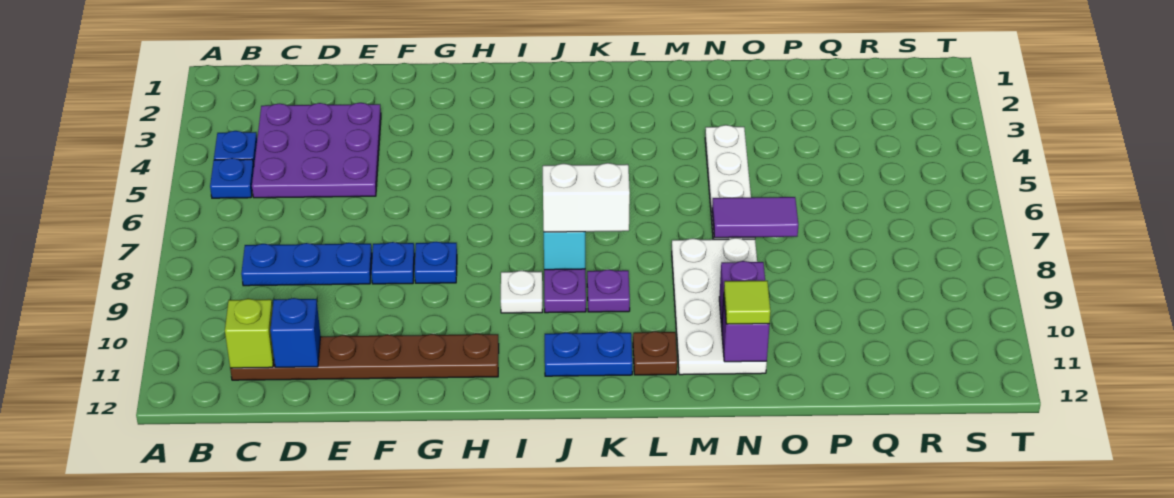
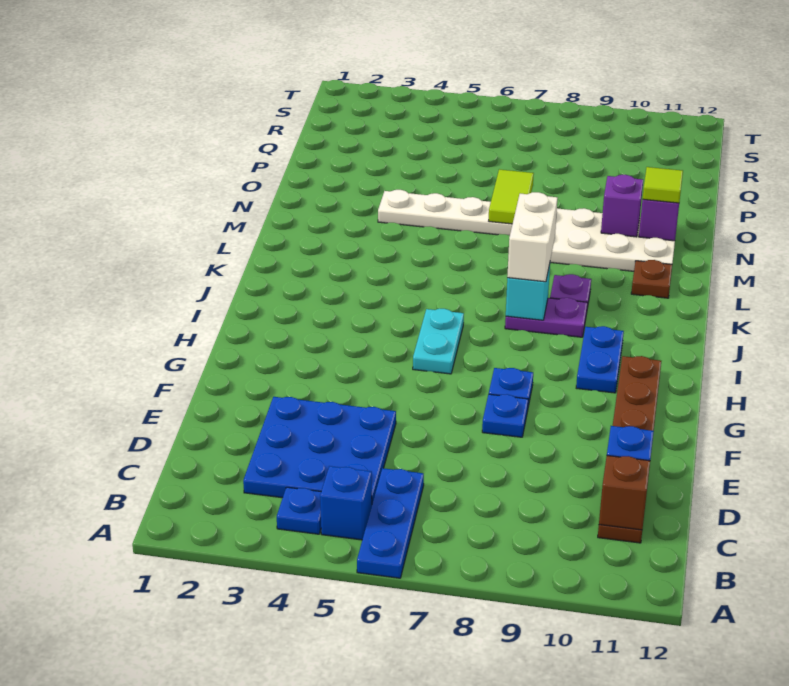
blue 1x1 plate [210,158,254,198] -> blue 1x1 brick [320,466,372,540]
purple 3x3 plate [252,103,381,198] -> blue 3x3 plate [243,397,396,503]
blue 1x3 plate [241,243,372,286] -> blue 1x3 plate moved to [357,468,424,578]
lime 1x1 brick [225,298,274,368] -> brown 1x1 brick [599,456,650,530]
none -> cyan 1x2 plate [413,309,464,374]
white 1x1 plate [501,271,542,313] -> none
blue 1x2 plate [545,332,632,376] -> blue 1x2 plate moved to [576,326,624,393]
purple 1x2 tile [712,197,798,238] -> lime 1x2 tile [489,169,534,224]

